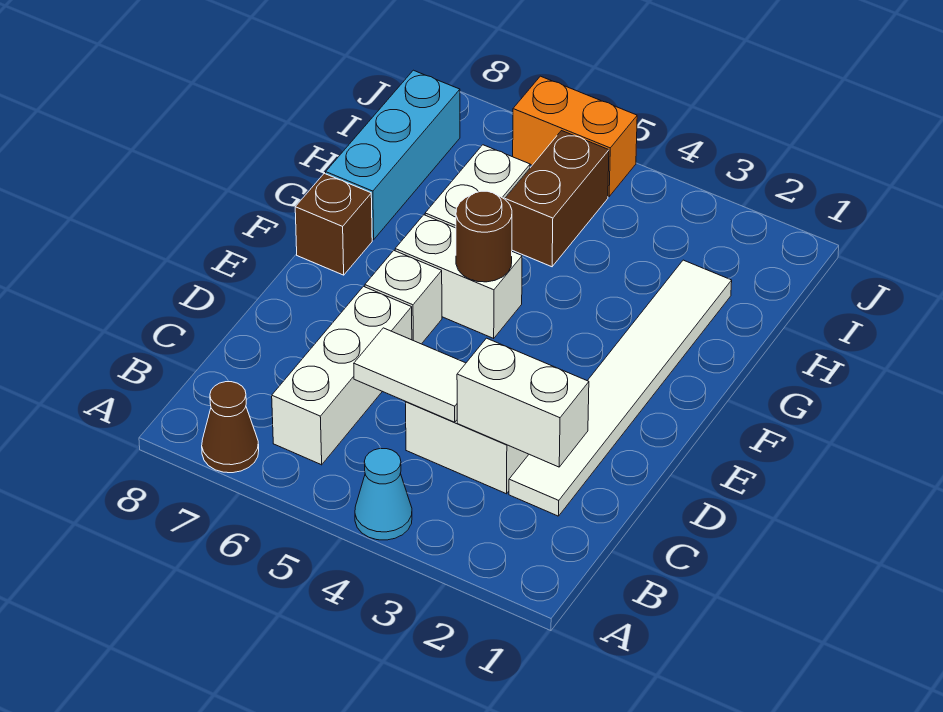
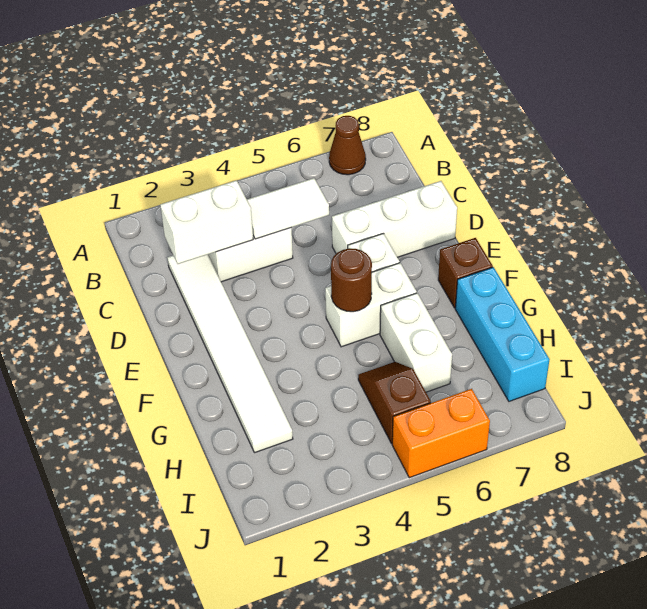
cyan 1x1 cone [355,448,412,540] -> none
white 1x3 brick [272,286,412,465] -> white 1x3 brick turned to [332,181,457,257]
brown 1x2 brick [505,131,609,267] -> brown 1x2 slope [358,362,431,444]

